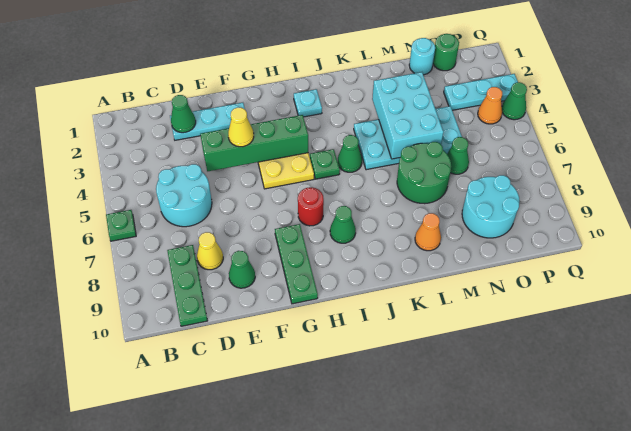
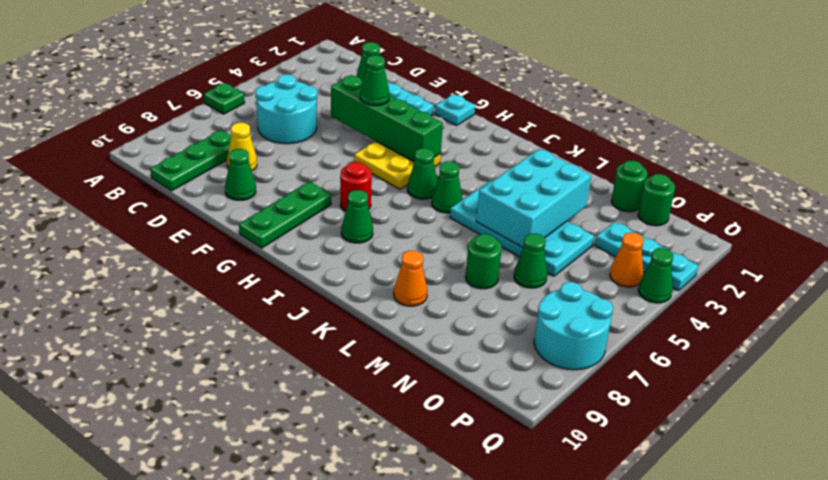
yellow 1x1 cone [228,108,254,147] -> green 1x1 cone [360,55,390,106]
cyan 1x1 plate [294,89,322,117] -> cyan 1x1 plate moved to [435,94,475,125]
green 1x1 plate [310,149,340,179] -> green 1x1 cone [407,148,437,199]
green 2x2 round brick [397,142,451,204] -> green 1x1 round brick [465,234,502,289]
cyan 1x1 round brick [409,38,435,75] -> green 1x1 round brick [611,161,648,212]
cyan 2x2 round brick [462,175,520,238] -> cyan 2x2 round brick moved to [534,282,613,370]

